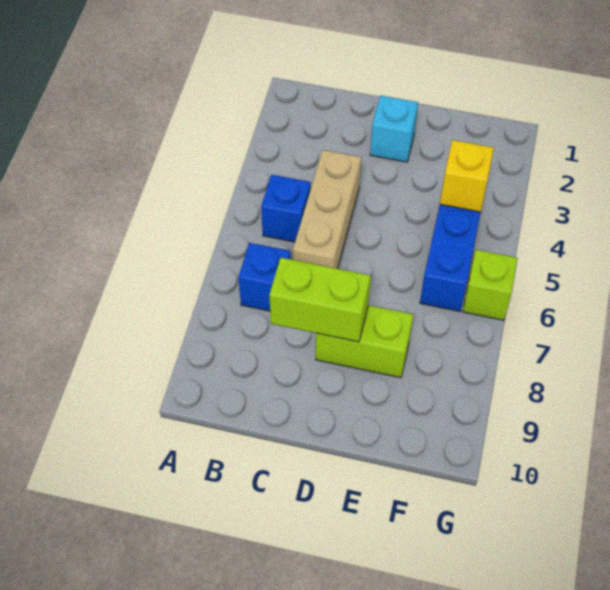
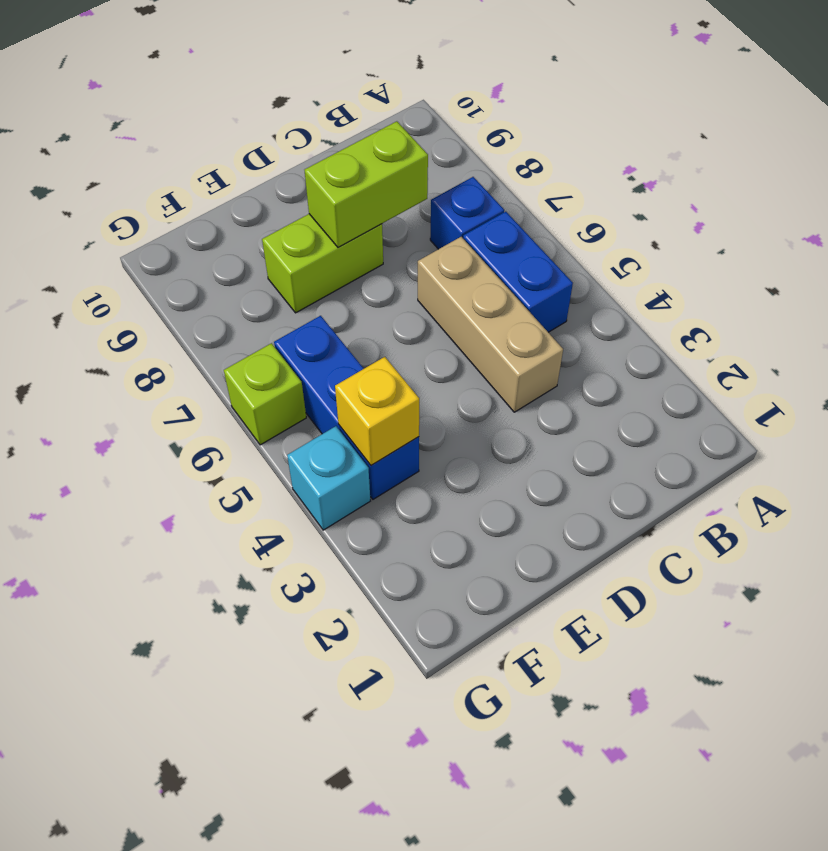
blue 1x1 brick [261,175,311,242] -> blue 1x2 brick [463,212,573,332]
cyan 1x1 brick [370,96,418,162] -> cyan 1x1 brick moved to [287,426,370,530]

